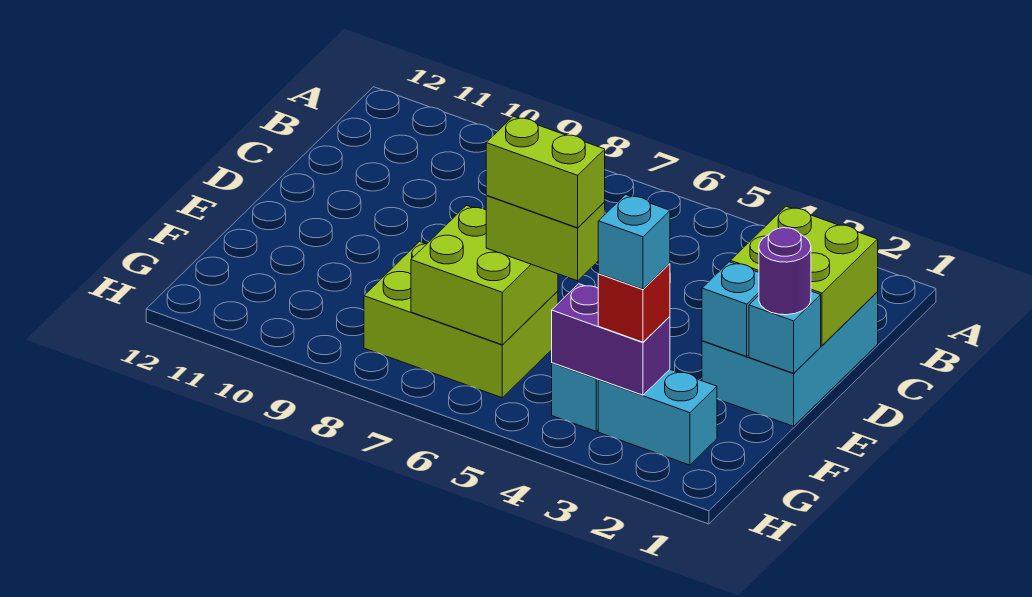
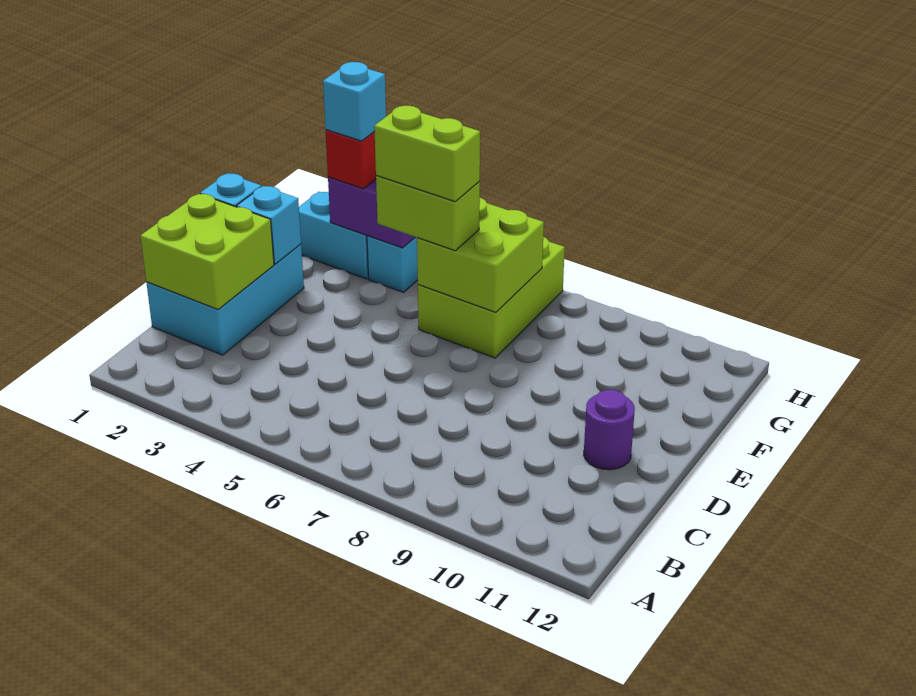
purple 1x1 round brick [759,228,811,315] -> purple 1x1 round brick moved to [584,390,635,470]
lime 2x3 brick [364,242,558,398] -> lime 2x3 brick turned to [418,237,565,358]

